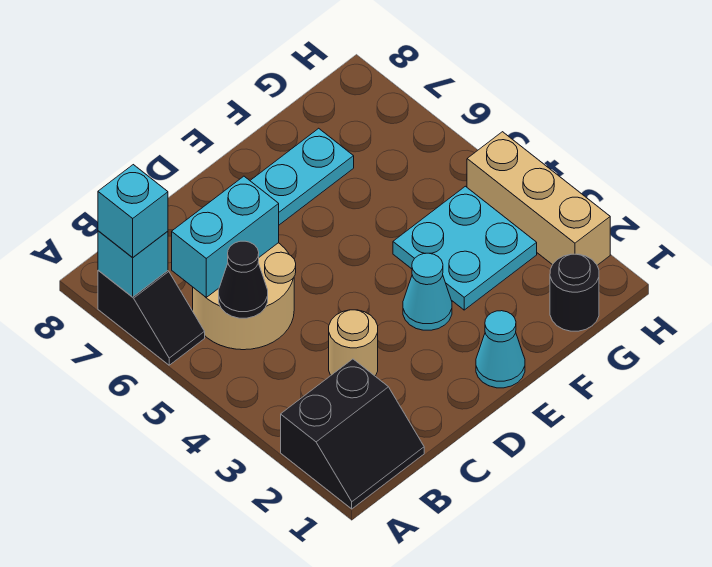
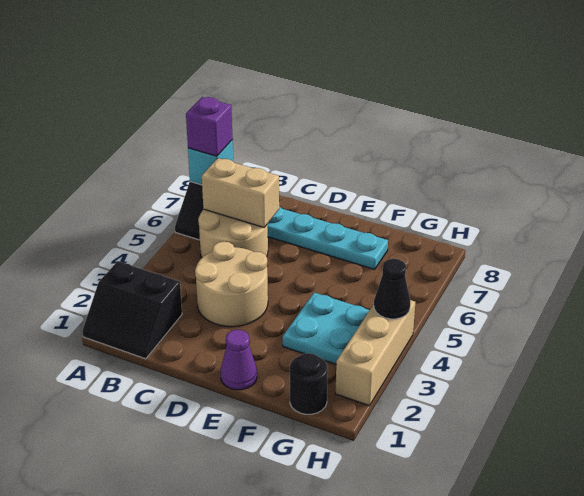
cyan 1x1 brick [98,165,168,258] -> purple 1x1 brick [186,97,233,156]
black 1x1 cone [219,241,268,318] -> black 1x1 cone moved to [374,259,410,319]
cyan 1x2 brick [172,176,279,297] -> tan 1x2 brick [202,158,279,227]
tan 1x1 round brick [329,310,378,376] -> tan 2x2 round brick [195,242,268,327]
cyan 1x1 cone [476,311,525,388] -> purple 1x1 cone [221,330,257,390]
cyan 1x1 cone [403,253,452,330] -> none

